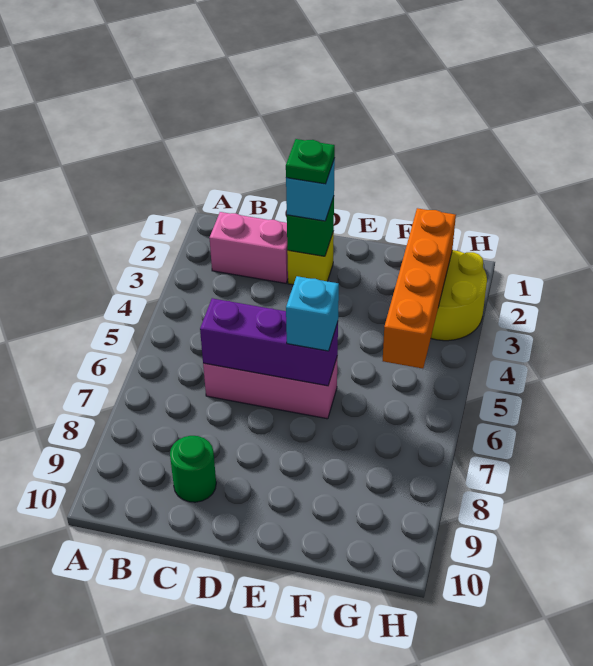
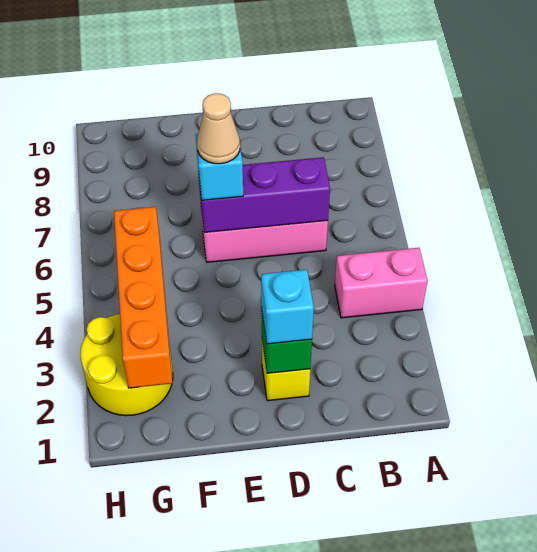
pink 1x2 brick [210,212,288,283] -> pink 1x2 brick moved to [335,248,428,318]
green 1x1 round brick [170,436,216,502] -> none
green 1x1 plate [286,139,335,184] -> none
none -> tan 1x1 cone [197,93,240,164]

